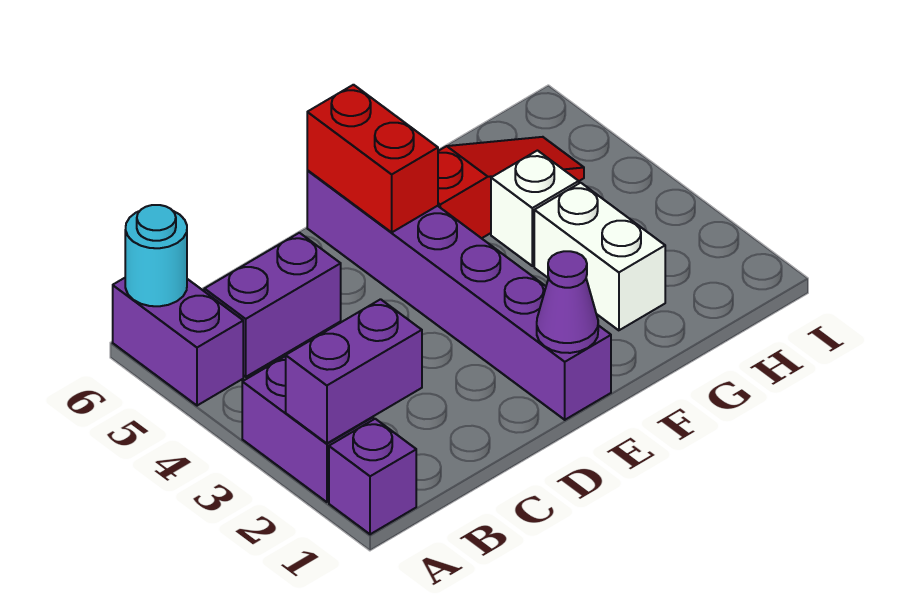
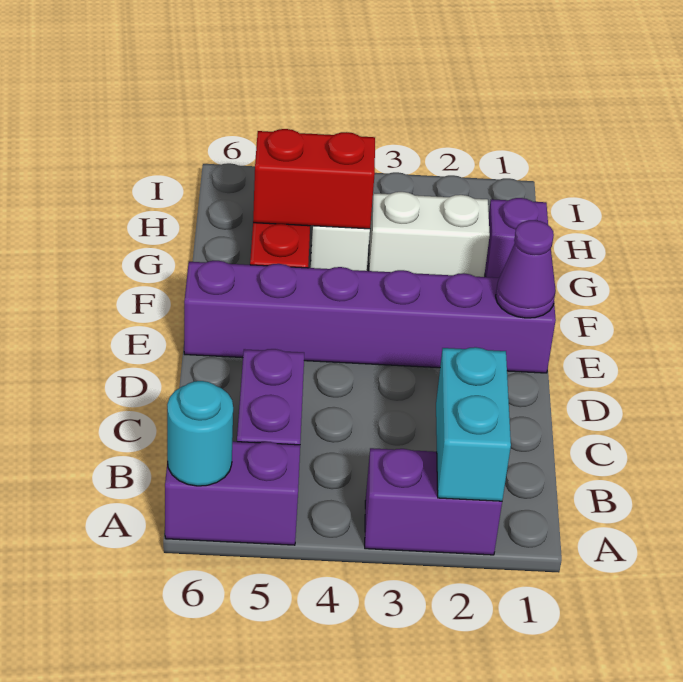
purple 1x1 brick [329,419,416,534] -> purple 1x1 brick moved to [485,198,548,278]
purple 1x2 brick [286,299,422,443] -> cyan 1x2 brick [436,347,511,501]
red 1x2 brick [307,85,438,232] -> red 1x2 brick moved to [253,129,375,229]

